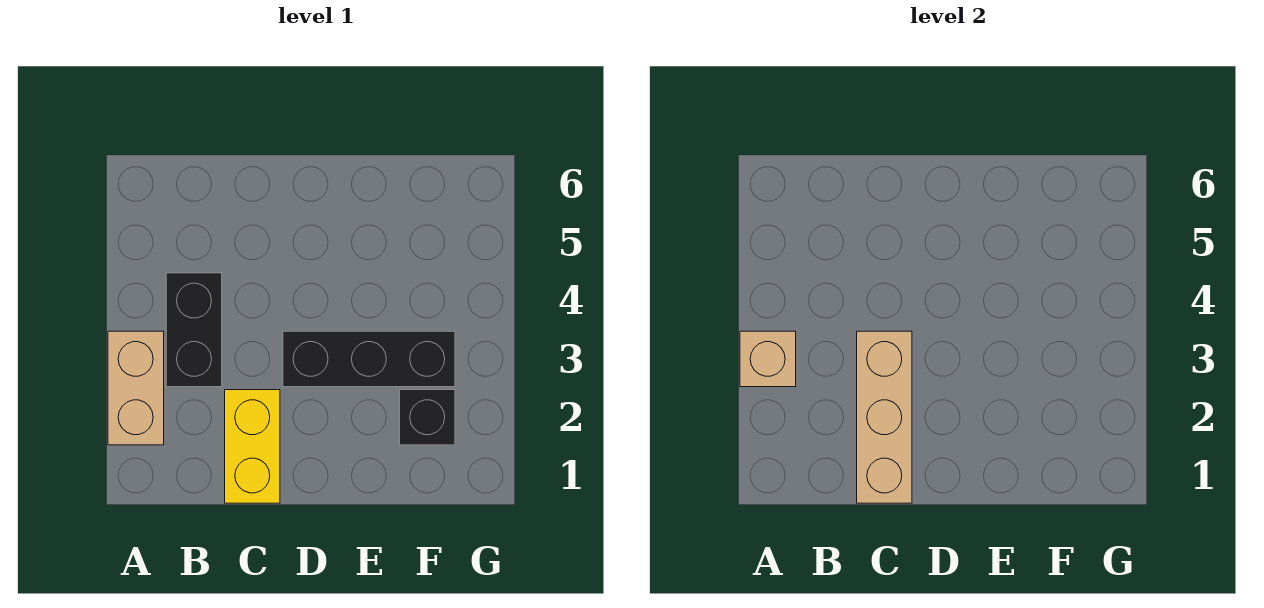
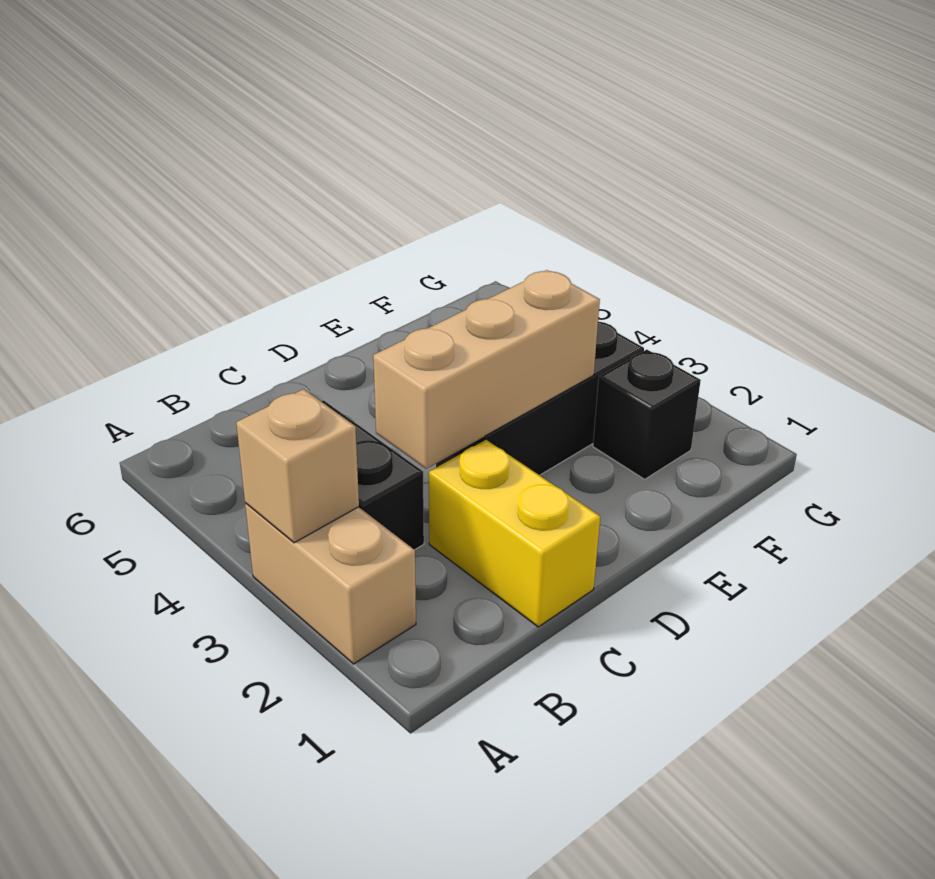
tan 1x3 brick [857,331,912,503] -> tan 1x3 brick turned to [373,270,600,469]

